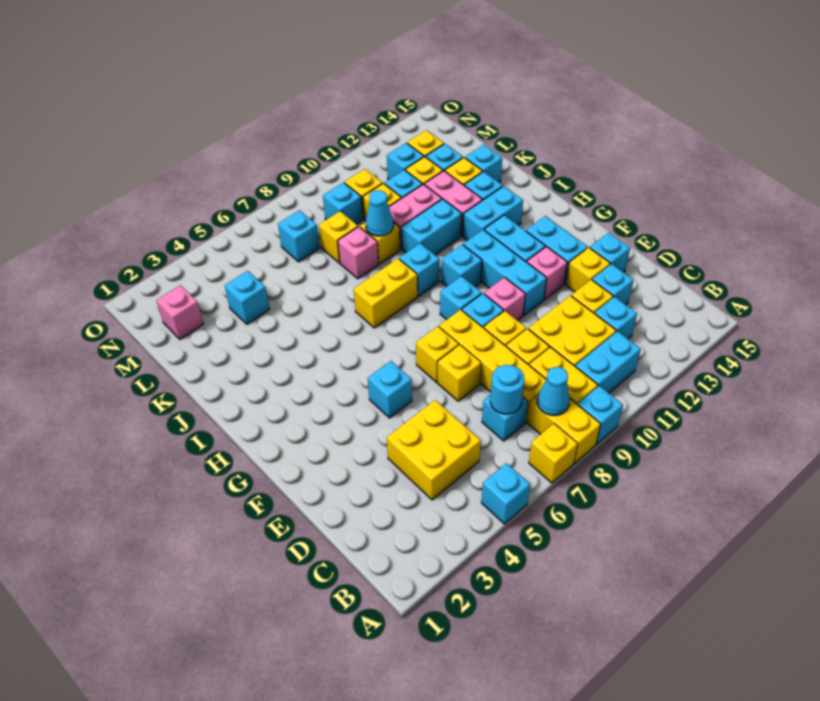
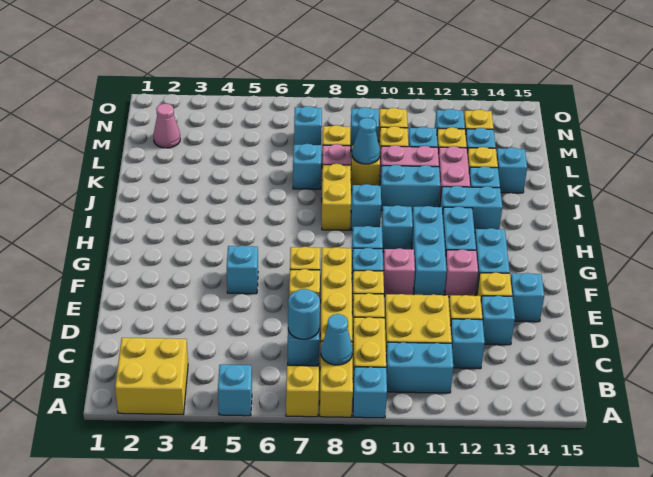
yellow 2x2 brick [387,400,481,500] -> yellow 2x2 brick moved to [115,338,188,414]
yellow 1x2 brick [354,259,418,328] -> yellow 1x2 brick turned to [322,164,351,230]
cyan 1x1 brick [225,271,269,324] -> cyan 1x1 brick moved to [293,144,321,189]
pink 1x1 brick [156,285,203,339] -> pink 1x1 cone [153,104,180,148]

